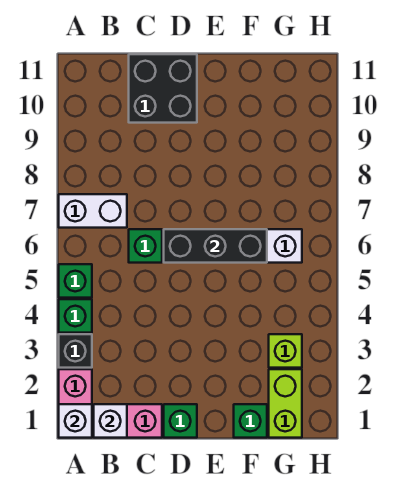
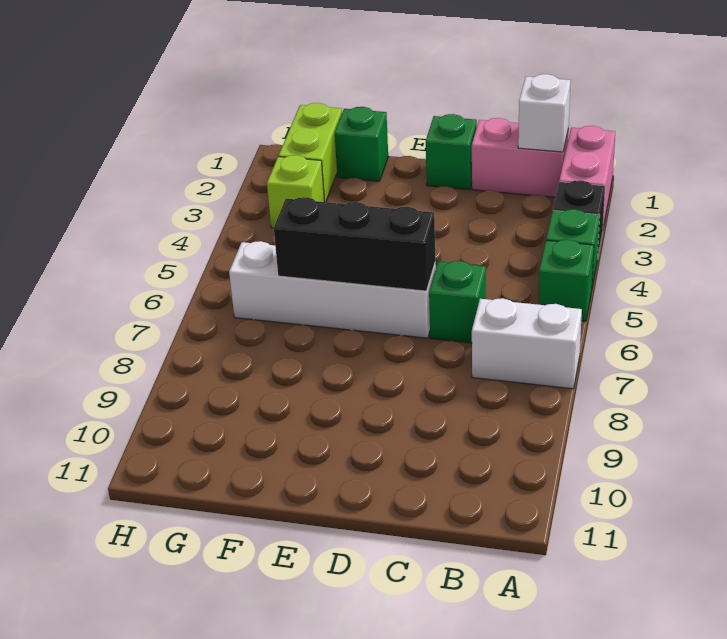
white 1x1 brick [59,404,92,438] -> none
black 2x2 brick [129,54,197,123] -> none

